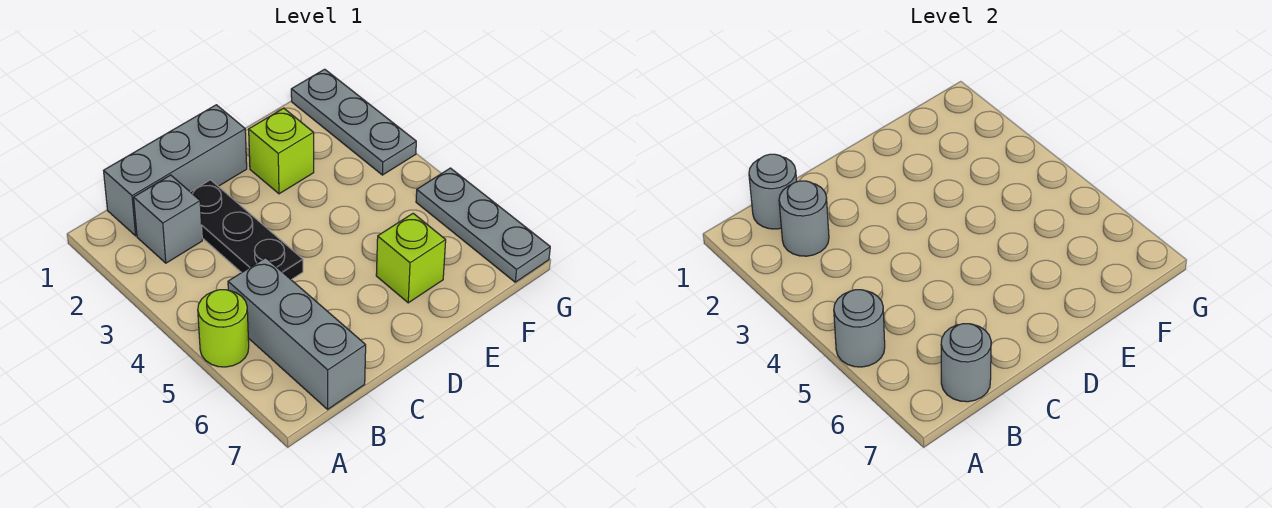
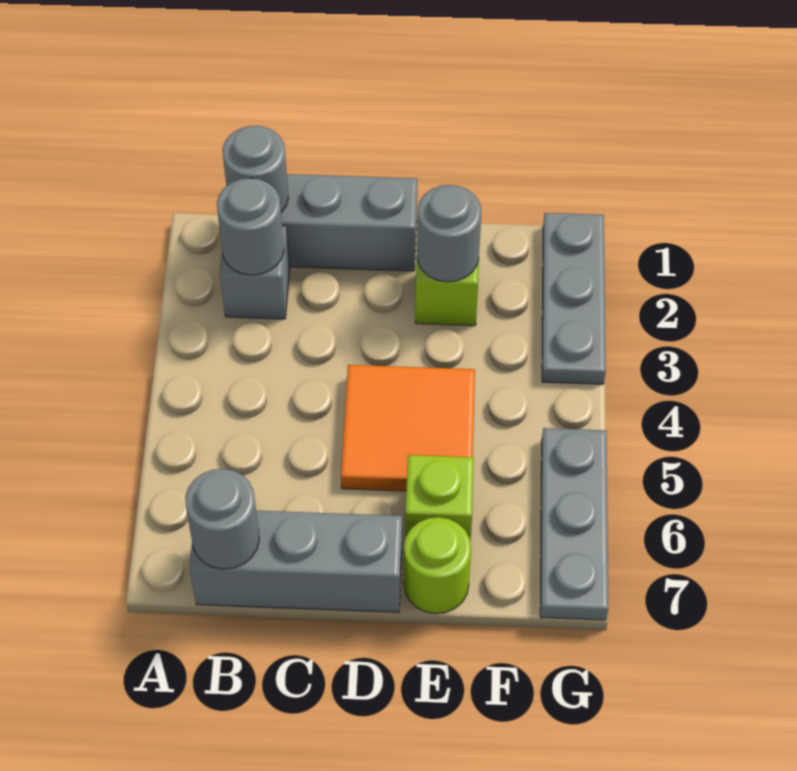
lime 1x1 round brick [198,290,249,367] -> lime 1x1 round brick moved to [404,517,471,614]
grey 1x1 round brick [834,290,885,367] -> grey 1x1 round brick moved to [417,185,482,282]
grey 1x3 brick [228,258,366,409] -> grey 1x3 brick turned to [189,511,402,612]
black 1x3 plate [191,180,303,280] -> none
none -> orange 2x2 tile [341,365,475,491]

